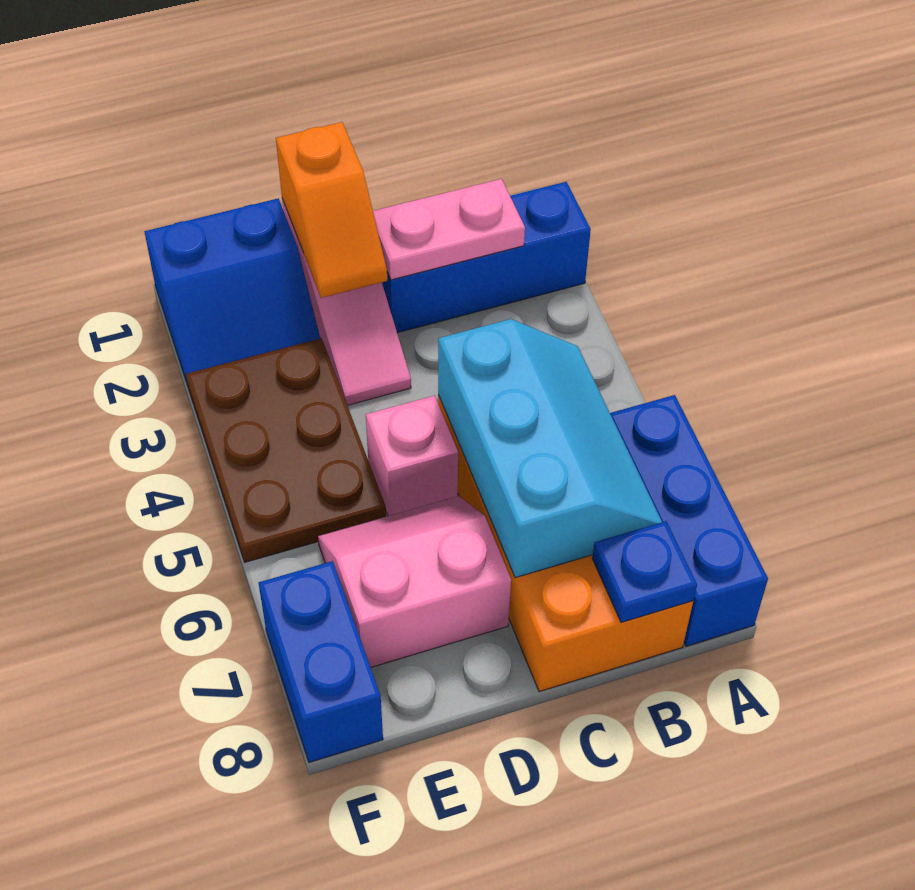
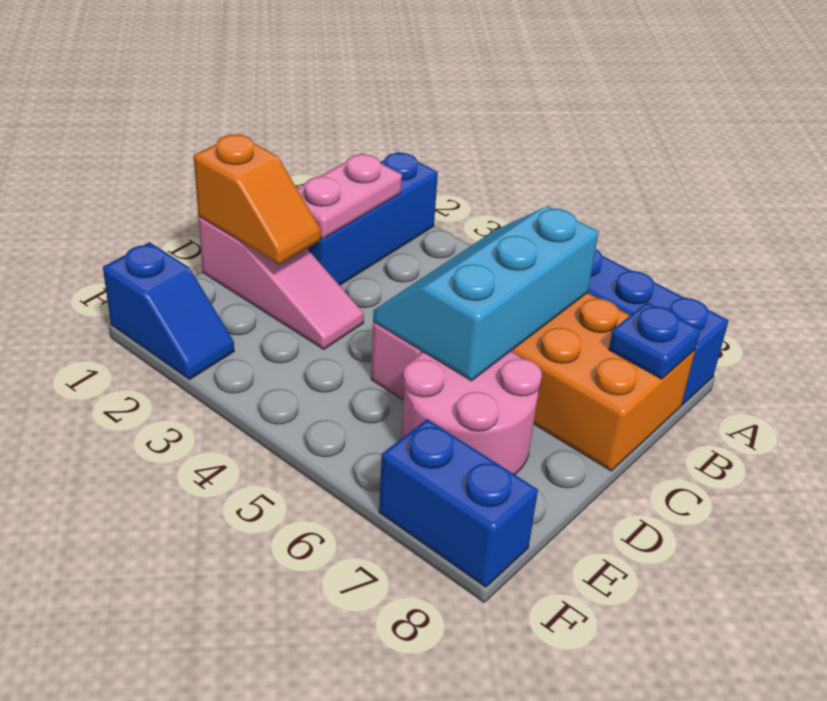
cyan 2x3 slope [438,319,662,578] -> cyan 2x3 slope turned to [373,206,599,381]
pink 2x2 slope [318,496,511,667] -> pink 2x2 round brick [402,351,542,475]
blue 2x2 slope [144,198,320,385] -> blue 1x2 slope [103,242,234,379]
brown 2x3 plate [186,338,386,562] -> none

